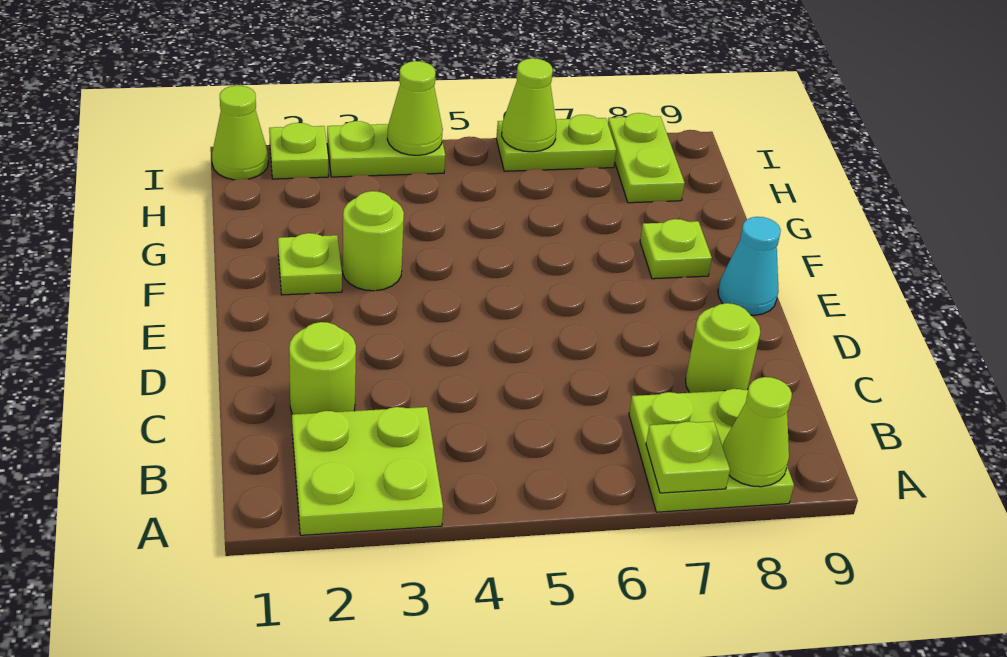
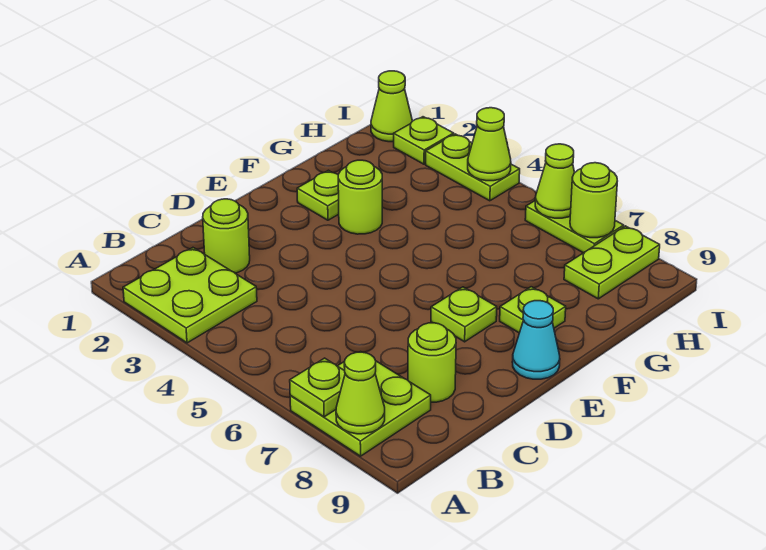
none -> lime 1x1 plate [431,287,497,342]
none -> lime 1x1 round brick [570,163,617,238]

